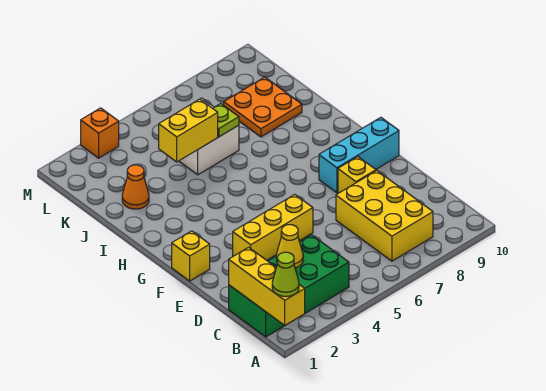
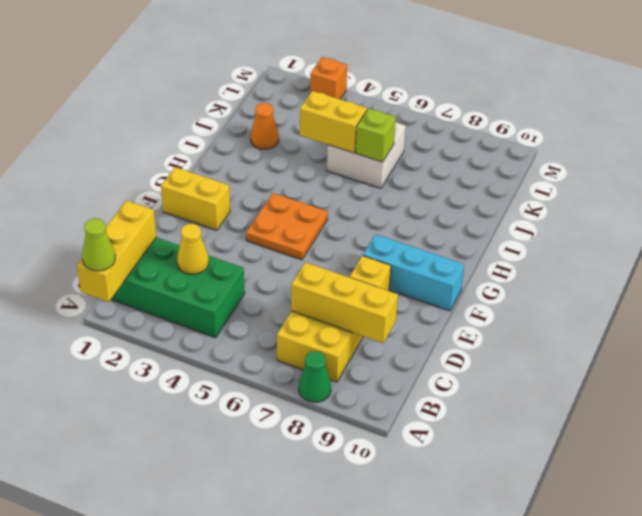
none -> green 1x1 cone [299,351,331,402]
yellow 1x3 brick [233,194,313,260] -> yellow 1x3 brick moved to [291,262,398,343]
yellow 1x1 brick [172,231,210,281] -> yellow 1x2 brick [161,167,230,230]
lime 1x1 plate [213,104,239,137] -> lime 1x1 brick [356,109,396,162]
orange 2x2 plate [224,77,302,137] -> orange 2x2 plate moved to [246,193,328,260]

